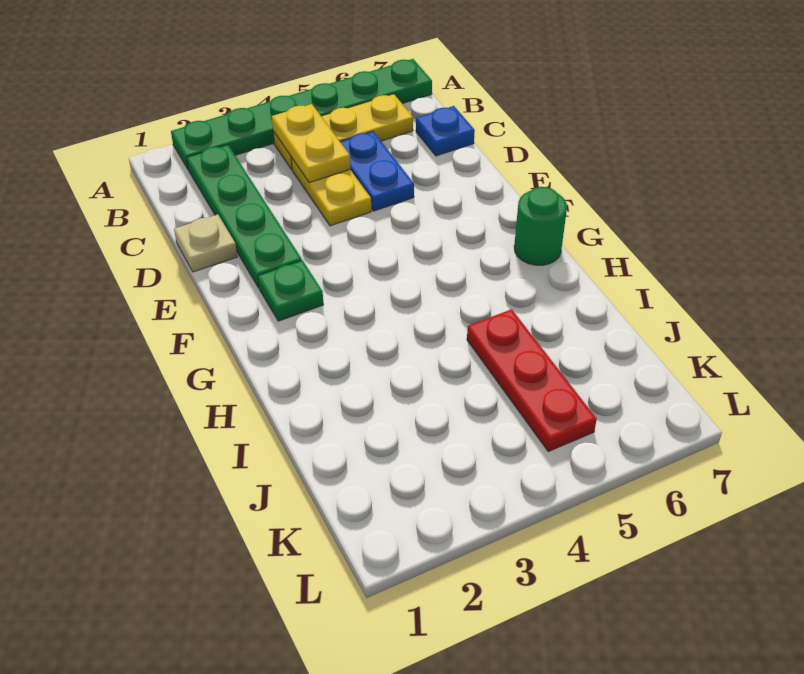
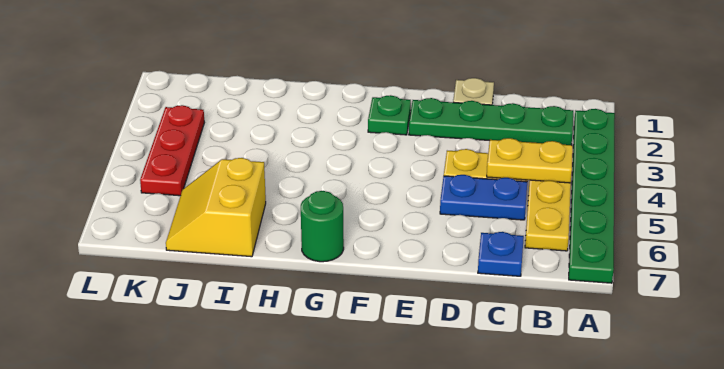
red 1x3 plate [467,309,597,451] -> red 1x3 plate turned to [140,105,204,196]
none -> yellow 2x2 slope [166,158,266,257]

